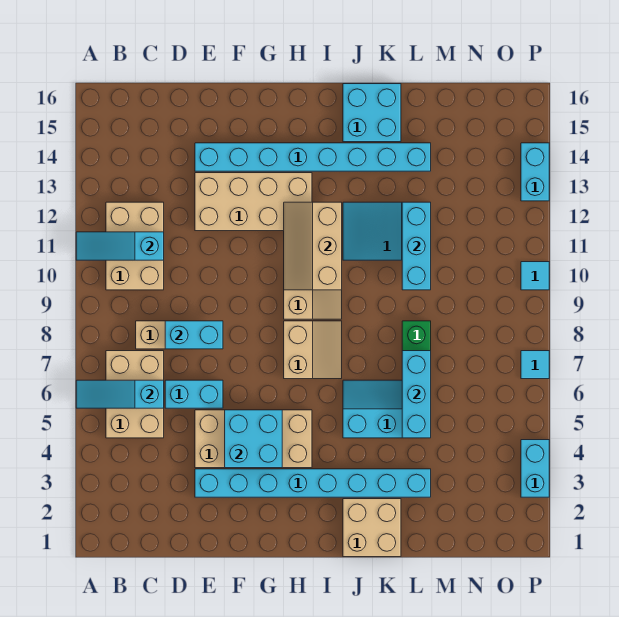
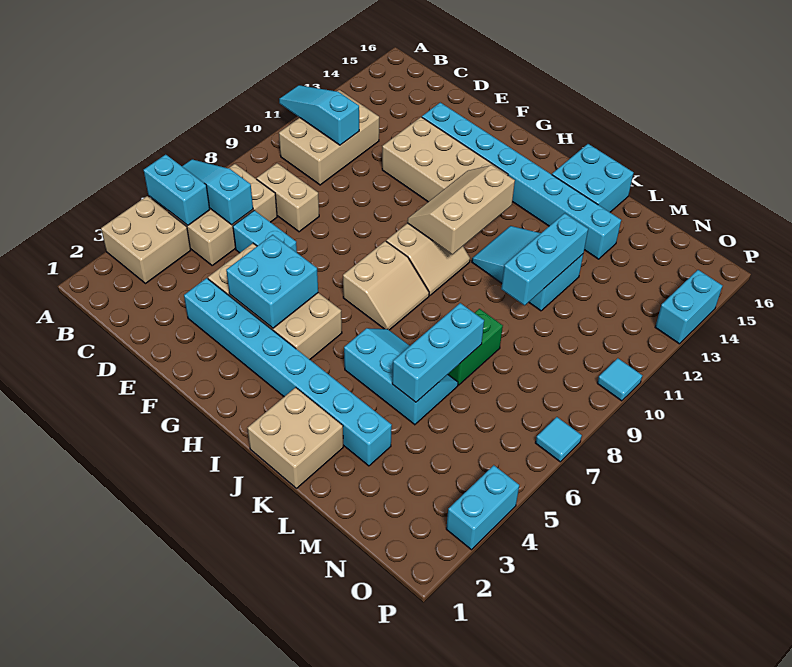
none -> tan 2x2 brick [101,196,191,284]
cyan 1x2 brick [165,321,223,349] -> cyan 1x2 brick moved to [144,155,210,225]

